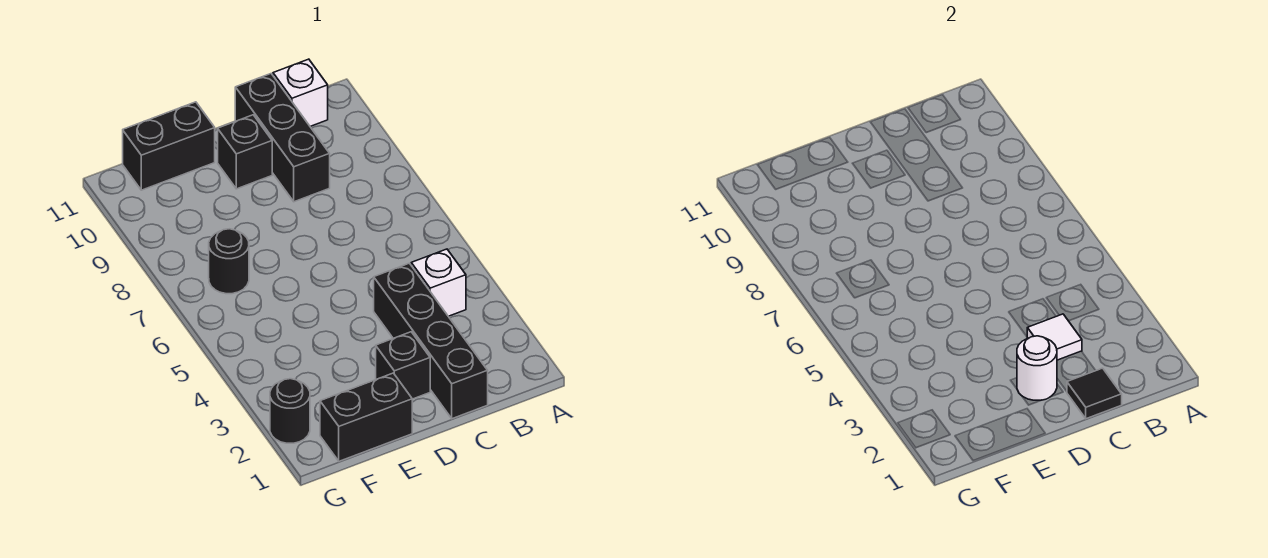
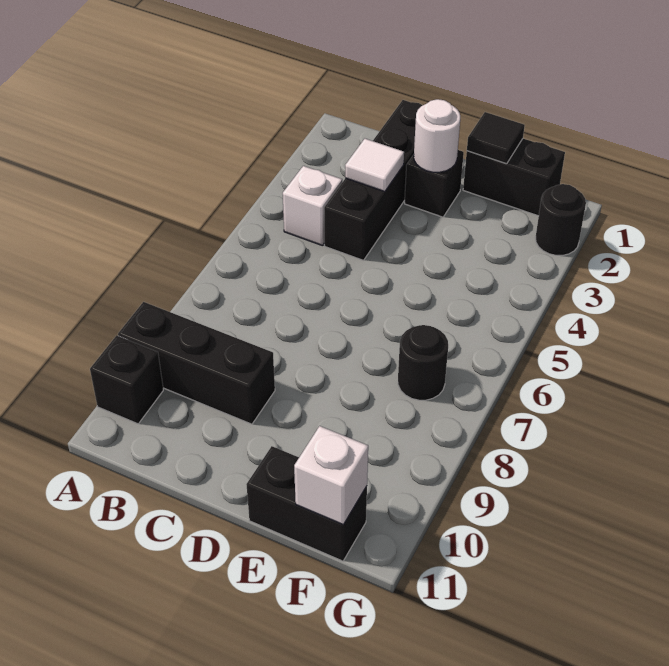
white 1x1 brick [273,59,328,126] -> white 1x1 brick moved to [294,426,368,525]
black 1x1 tile [1067,368,1122,419] -> black 1x1 tile moved to [467,112,525,164]
black 1x3 brick [235,74,330,202] -> black 1x3 brick turned to [118,302,275,424]
black 1x1 brick [218,115,272,189] -> black 1x1 brick moved to [90,335,163,424]

